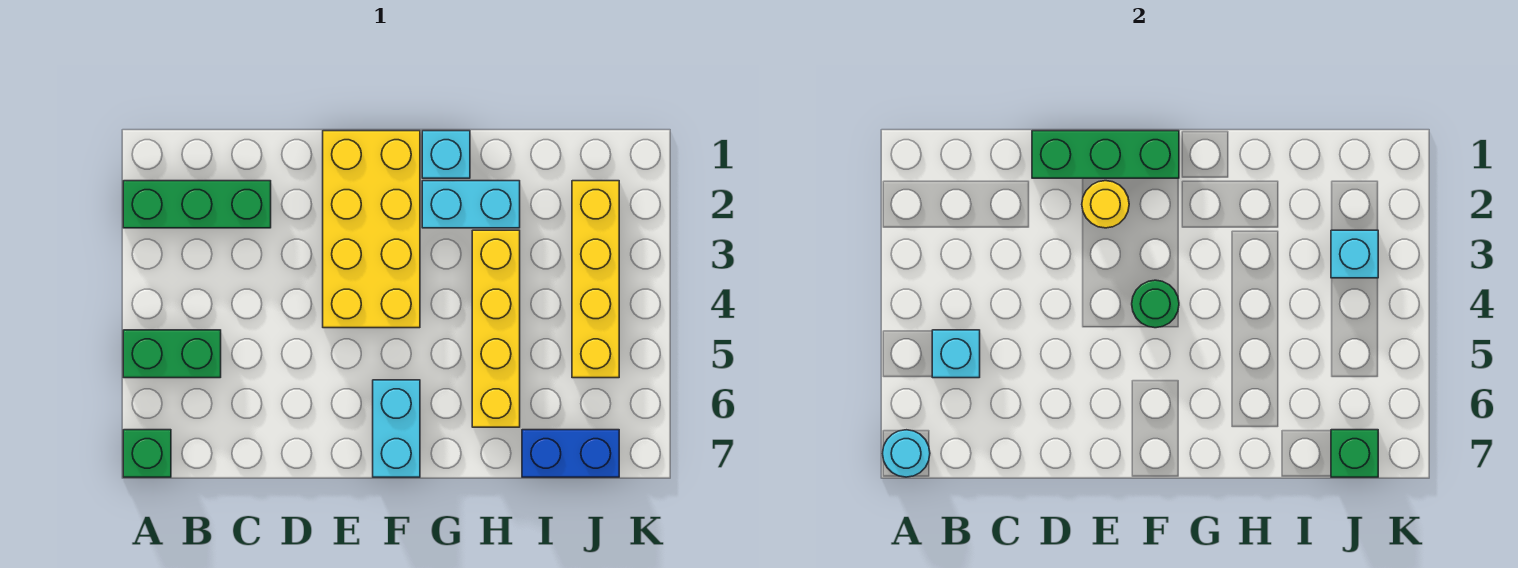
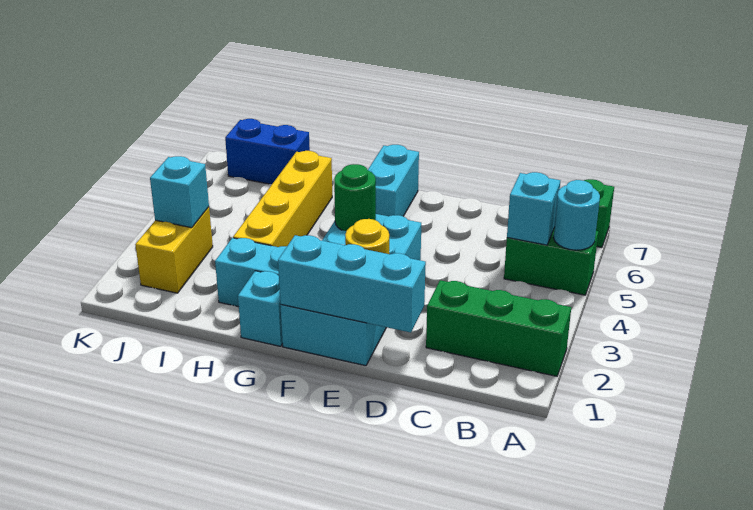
cyan 1x1 round brick [883,430,930,477] -> cyan 1x1 round brick moved to [554,180,600,250]
green 1x3 brick [1032,131,1179,178] -> cyan 1x3 brick [278,235,426,333]
yellow 2x4 brick [323,131,420,328] -> cyan 2x4 brick [280,214,421,366]
yellow 1x4 brick [572,181,619,378] -> yellow 1x2 brick [135,207,213,293]
green 1x1 brick [1331,430,1378,477] -> none

